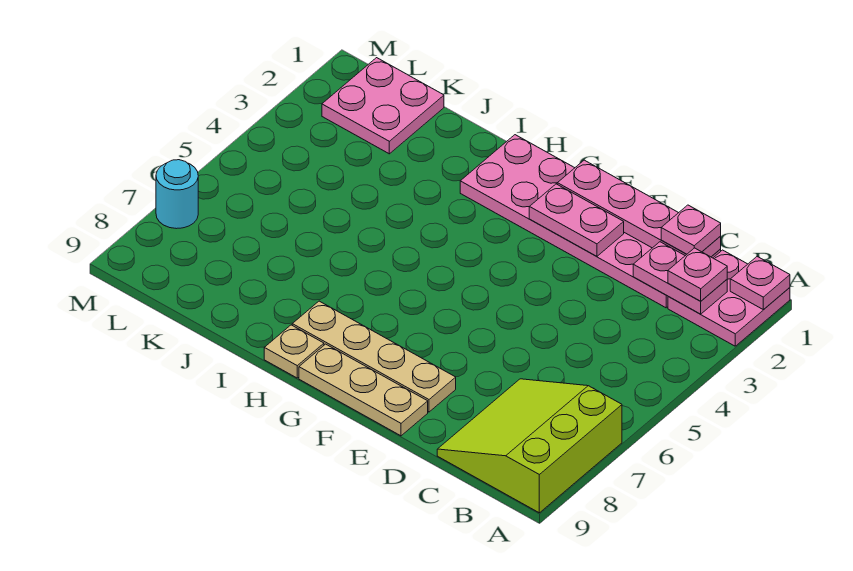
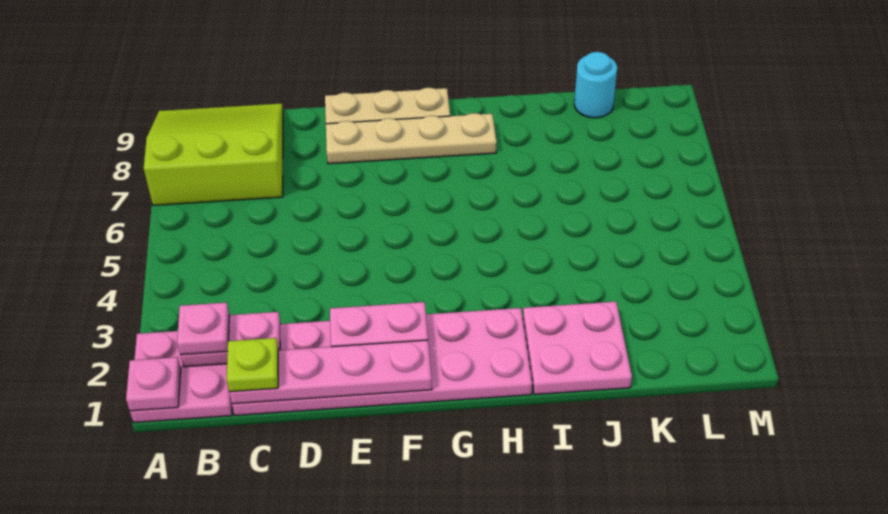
lime 3x3 slope [437,379,622,513] -> lime 3x3 slope turned to [144,103,283,205]
pink 1x1 plate [661,205,721,254] -> lime 1x1 plate [227,338,278,392]
tan 1x1 plate [264,325,324,378] -> none
pink 2x2 plate [322,58,444,154] -> pink 2x2 plate moved to [523,302,632,395]
cyan 1x1 round brick [156,160,198,229] -> cyan 1x1 round brick moved to [574,52,617,118]

